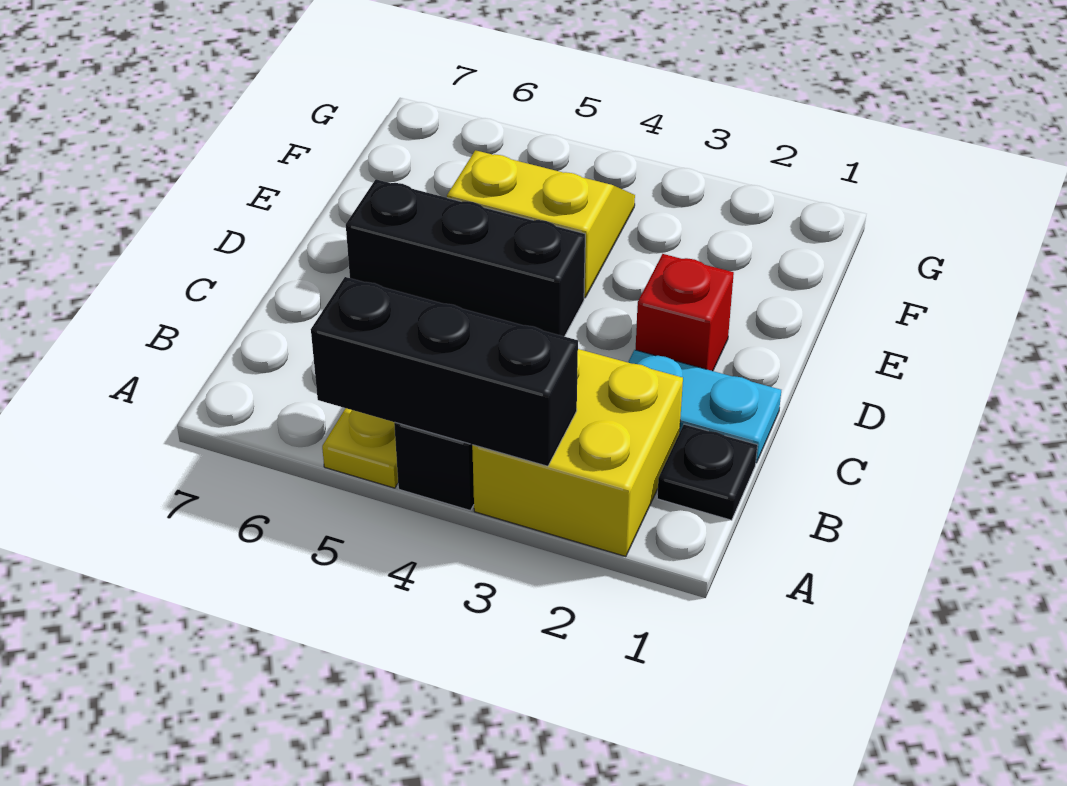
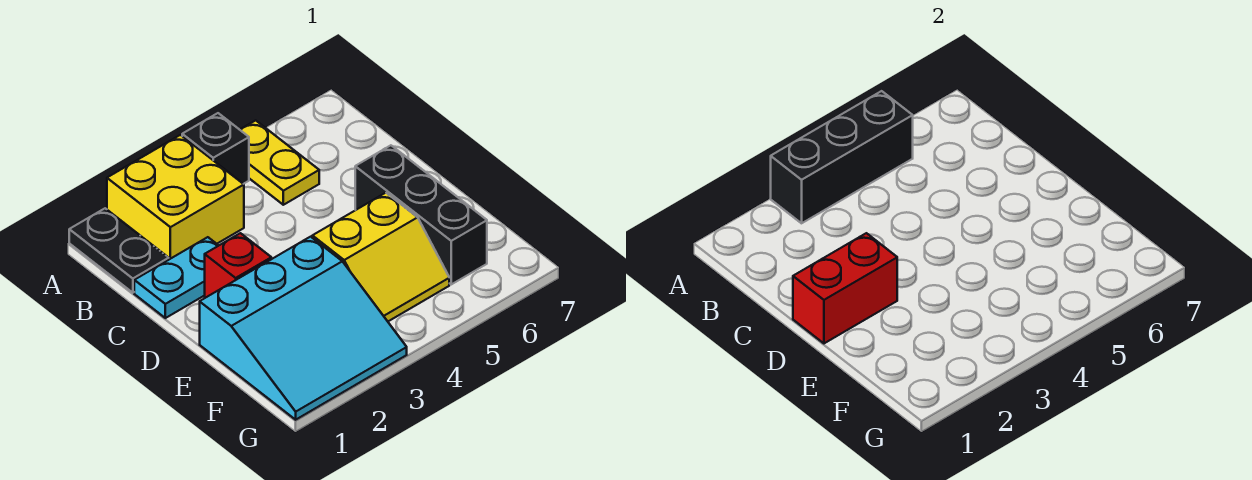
black 1x1 plate [657,424,757,520] -> black 1x2 plate [69,208,169,293]
none -> red 1x2 brick [793,233,897,343]
black 1x3 brick [346,179,585,337] -> black 1x3 brick turned to [355,145,487,284]
none -> cyan 3x3 slope [200,237,407,420]

